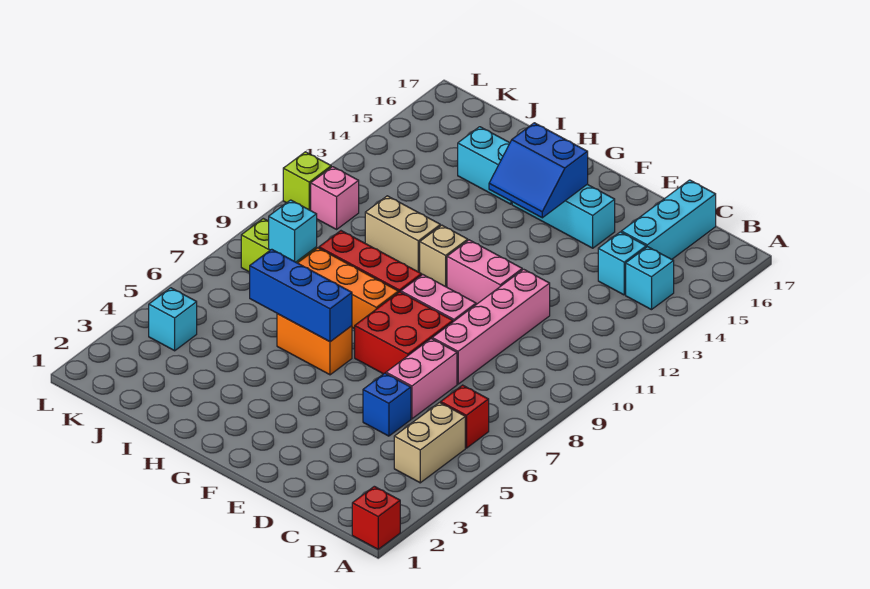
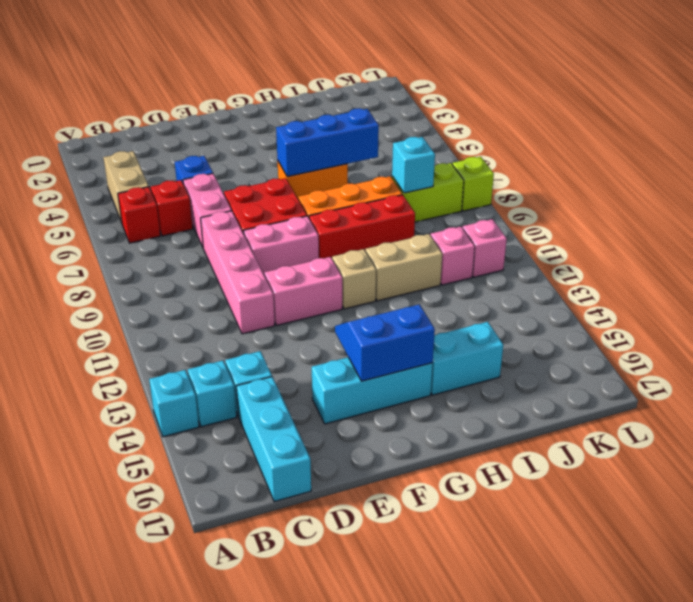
red 1x1 brick [352,486,400,549] -> red 1x1 brick moved to [151,180,193,236]
none -> pink 1x1 brick [431,227,475,285]
cyan 1x1 brick [149,288,197,351] -> cyan 1x1 brick moved to [149,370,199,437]
lime 1x1 brick [283,152,331,210] -> lime 1x1 brick moved to [452,157,494,211]

